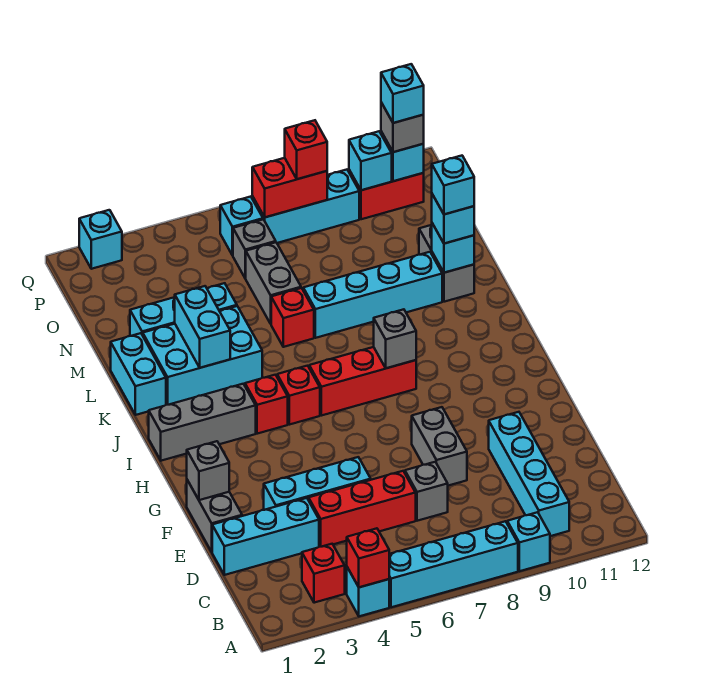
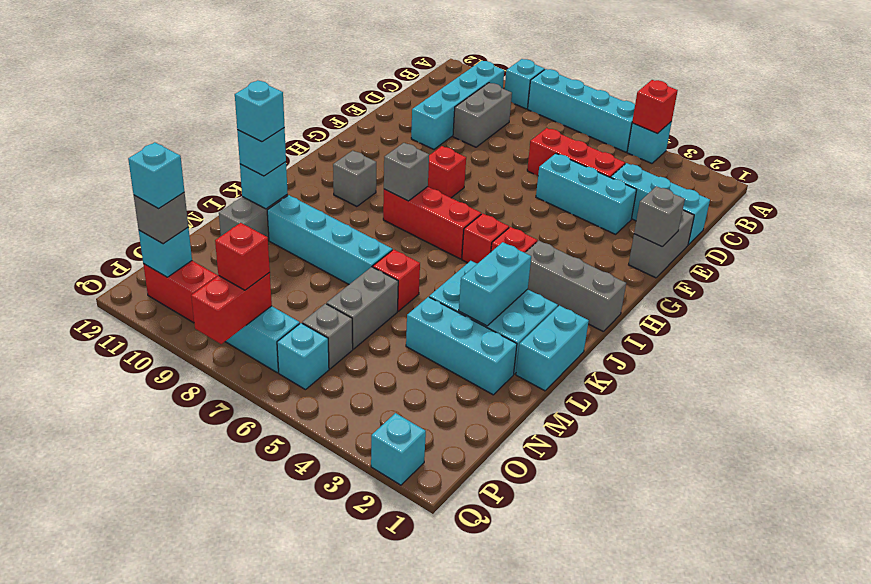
red 1x1 brick [302,544,345,603] -> red 1x1 brick moved to [428,146,466,198]
grey 1x1 brick [405,462,448,521] -> grey 1x1 brick moved to [333,151,376,206]
grey 1x2 brick [412,407,467,486] -> grey 1x2 brick moved to [453,83,512,147]
red 1x2 brick [252,158,327,217] -> red 1x2 brick turned to [191,273,272,344]
cyan 1x1 brick [349,131,392,190] -> none

